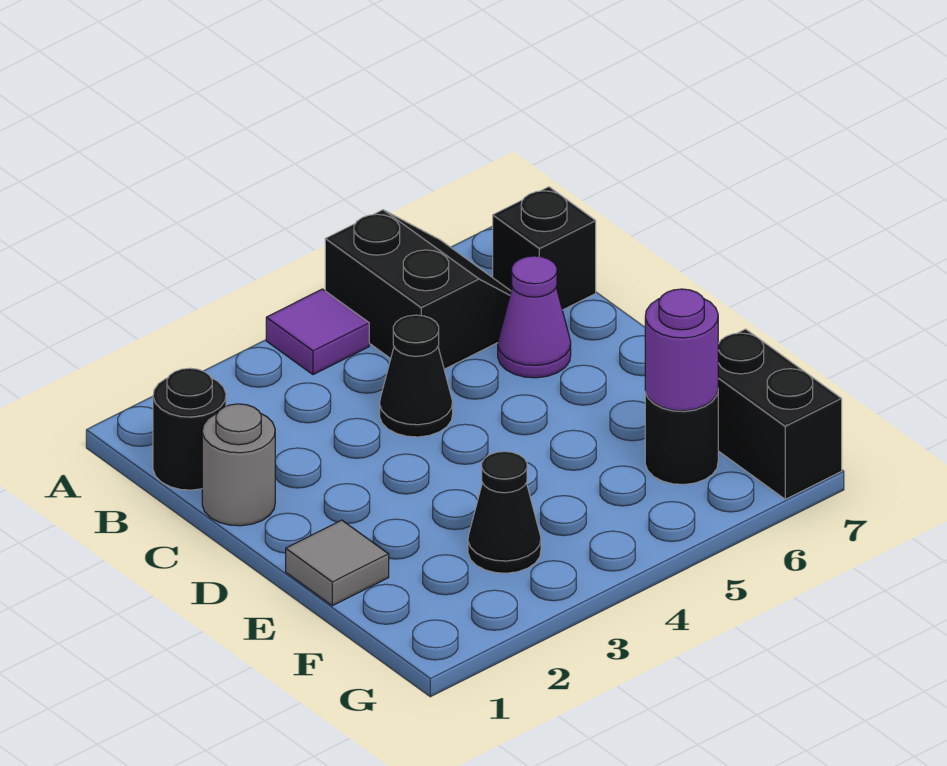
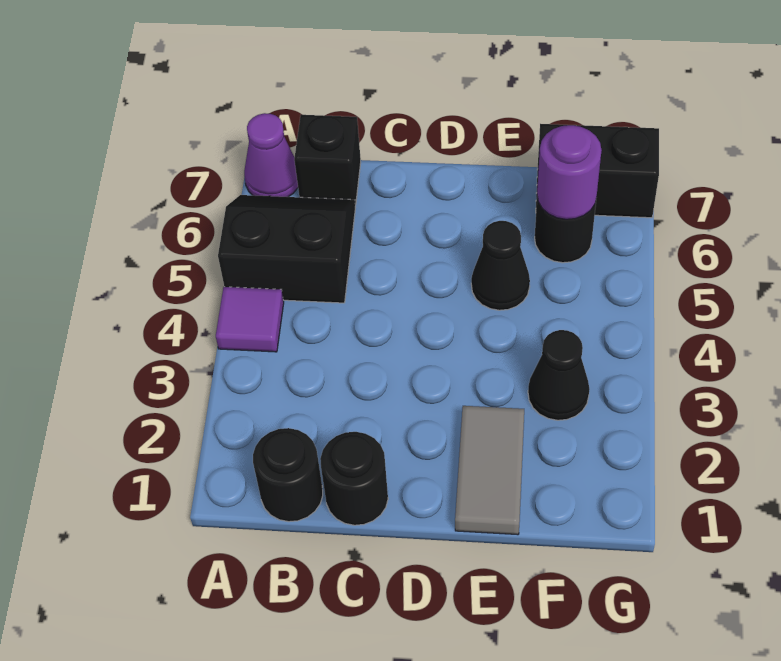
grey 1x1 round brick [202,404,275,526] -> black 1x1 round brick [320,432,388,525]
black 1x1 cone [380,315,453,437] -> black 1x1 cone moved to [471,221,530,310]
purple 1x1 cone [498,256,571,378] -> purple 1x1 cone moved to [244,113,298,197]
grey 1x1 tile [286,520,389,606] -> grey 1x2 tile [455,406,524,535]

